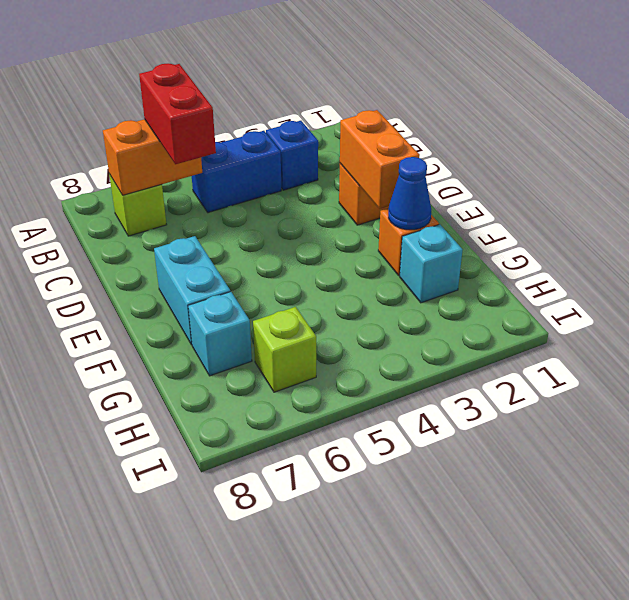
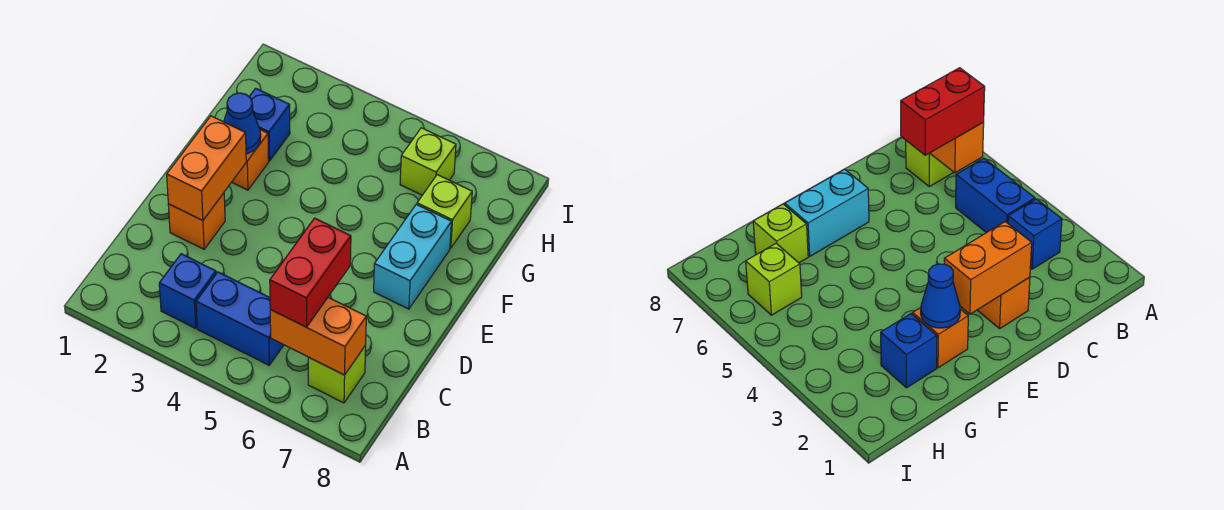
cyan 1x1 brick [400,224,463,303] -> blue 1x1 brick [249,88,290,161]
cyan 1x1 brick [188,292,252,376] -> lime 1x1 brick [417,175,472,248]

